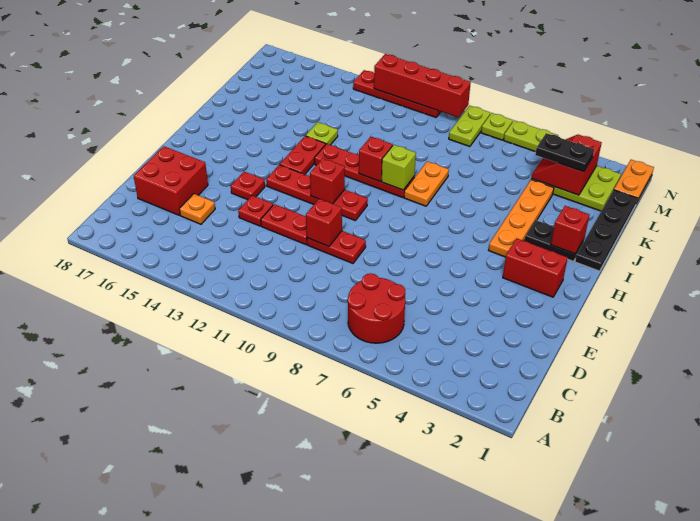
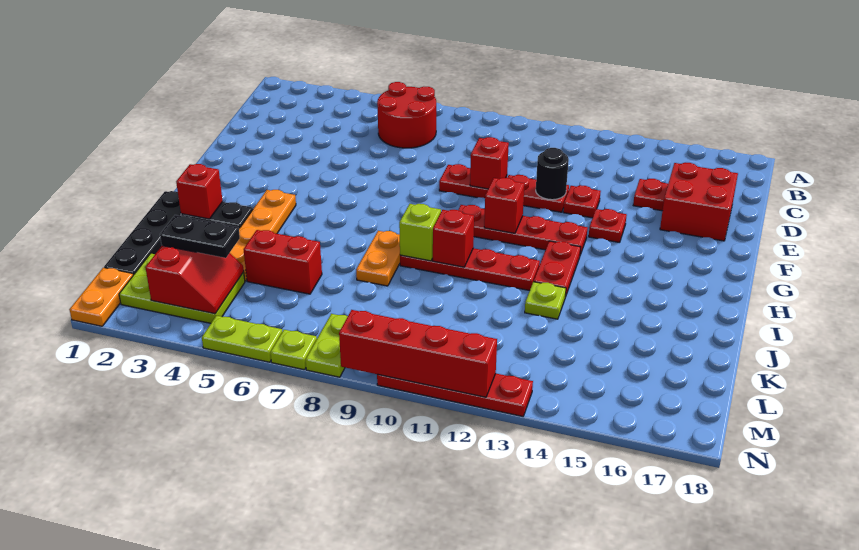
orange 1x1 plate [179,194,215,224] -> red 1x1 plate [633,179,668,211]
none -> black 1x1 round brick [536,148,569,200]
red 1x2 brick [503,239,568,297] -> red 1x2 brick moved to [243,230,322,294]

